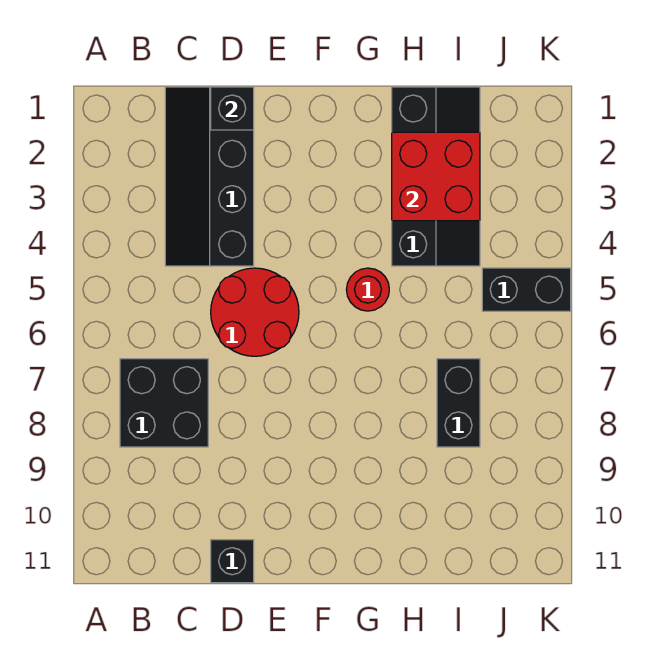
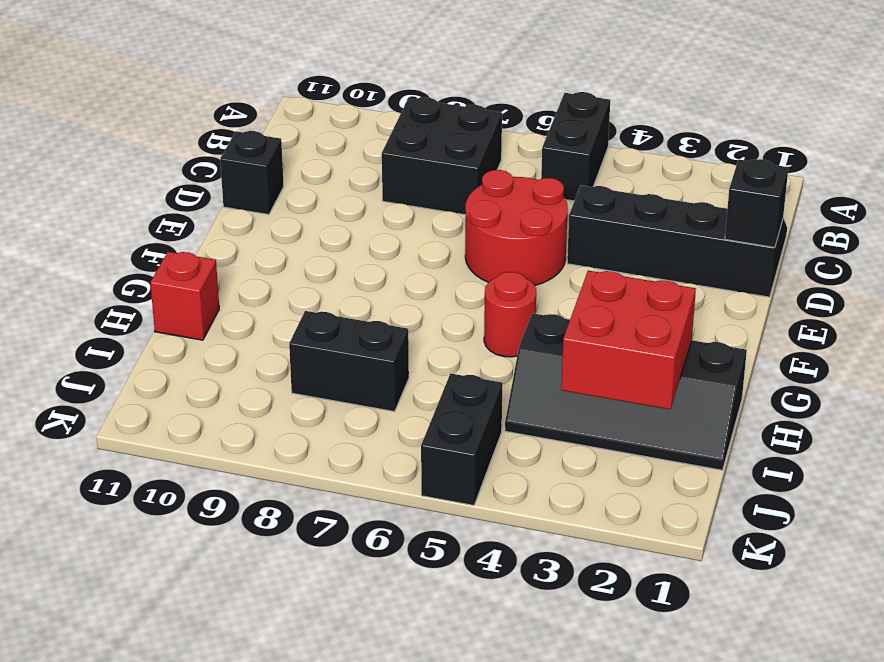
none -> black 1x2 brick [541,92,610,201]
none -> red 1x1 brick [150,252,219,340]

